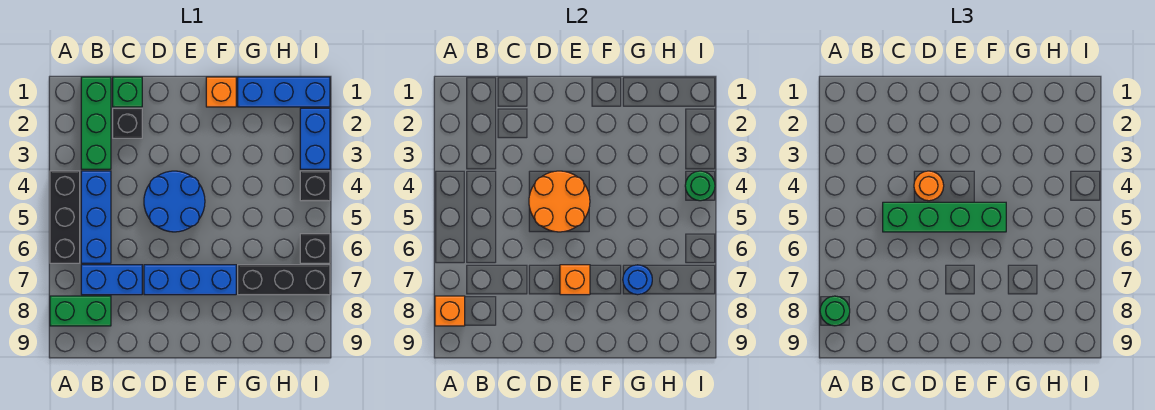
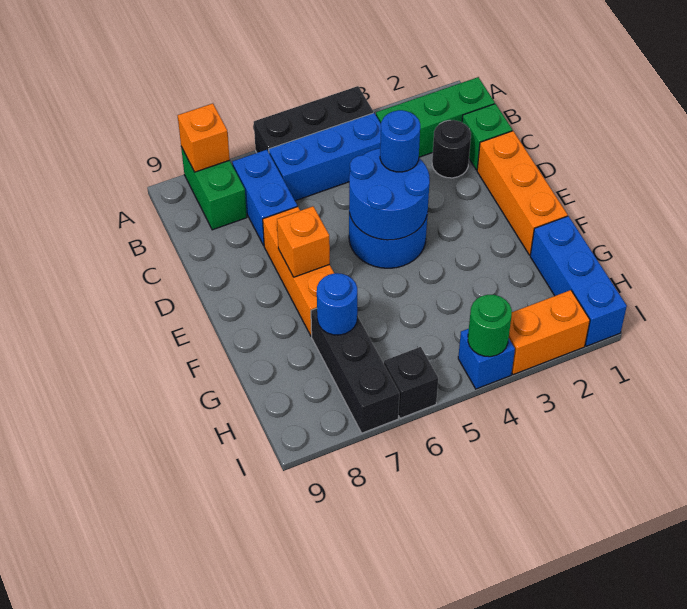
green 1x1 round brick [820,296,850,326] -> none
black 1x1 brick [113,108,142,138] -> black 1x1 round brick [432,120,471,178]
green 1x4 brick [883,202,1006,232] -> none
orange 2x2 round brick [529,171,590,232] -> blue 2x2 round brick [349,148,430,240]
orange 1x1 round brick [914,171,944,201] -> blue 1x1 round brick [380,110,420,172]
blue 1x3 brick [144,265,236,295] -> orange 1x3 brick [263,207,334,336]
orange 1x1 brick [206,77,236,107] -> orange 1x3 brick [477,131,567,255]
blue 1x2 brick [300,108,330,169] -> orange 1x2 brick [509,290,590,375]
black 1x1 brick [300,171,330,201] -> blue 1x1 brick [458,329,515,389]

